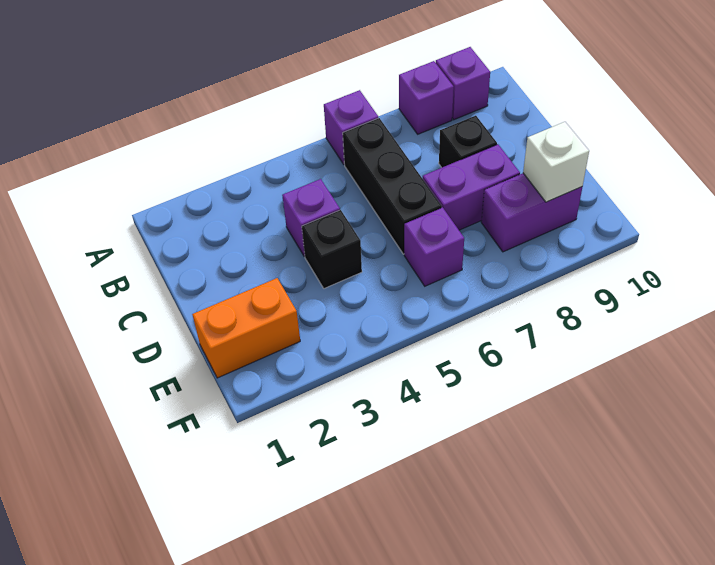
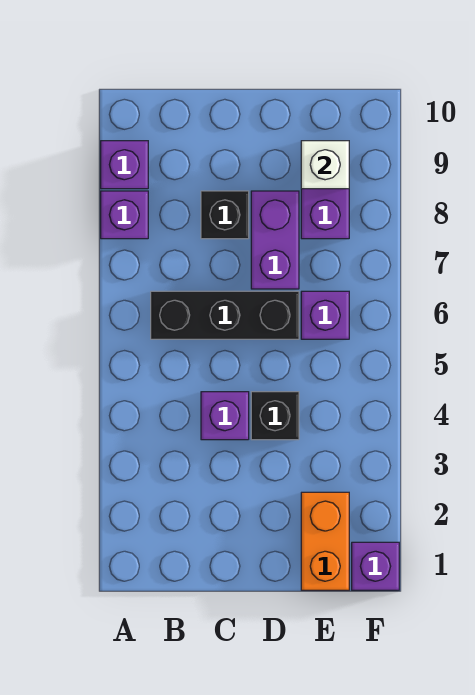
purple 1x1 brick [324,90,378,164] -> purple 1x1 brick moved to [352,542,399,590]

